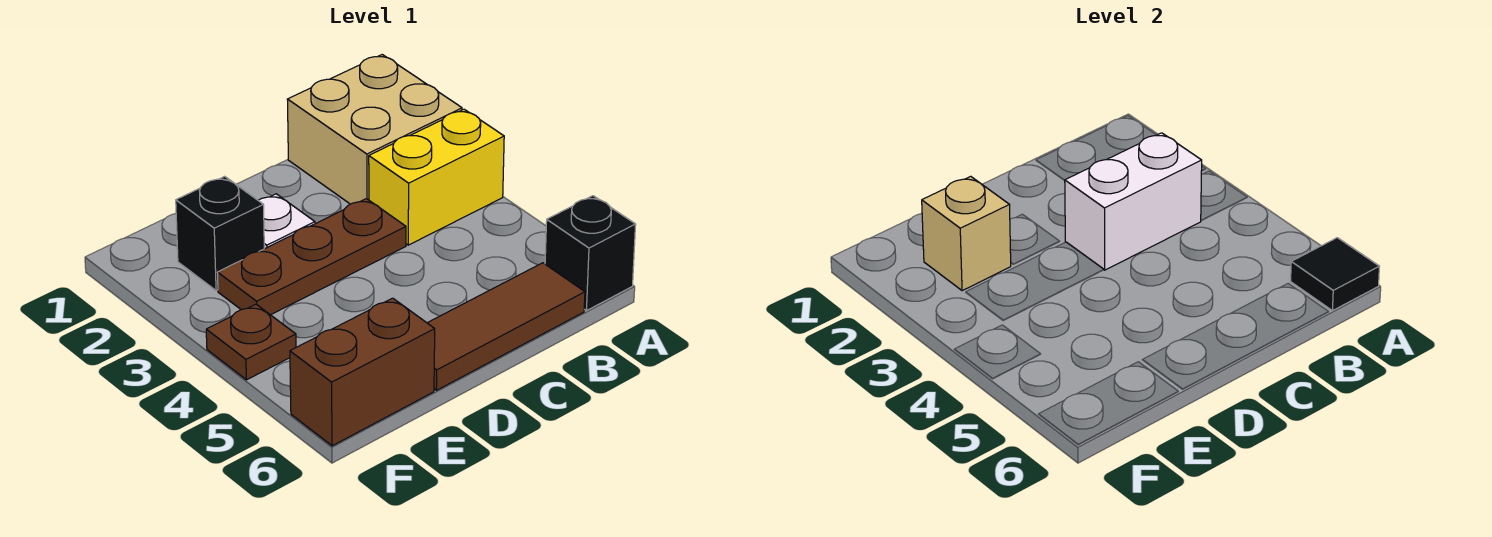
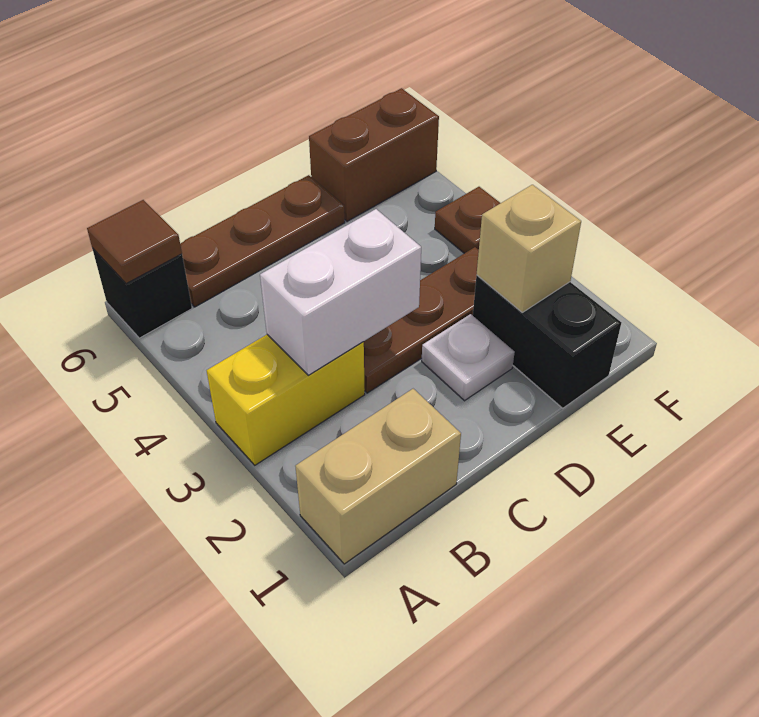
tan 2x2 brick [287,55,462,204] -> tan 1x2 brick [295,389,461,564]
black 1x1 tile [1291,238,1379,311] -> brown 1x1 tile [87,200,182,284]
brown 1x3 tile [428,263,585,390] -> brown 1x3 plate [180,175,345,307]
black 1x1 brick [176,176,264,291] -> black 1x2 brick [473,276,621,408]

